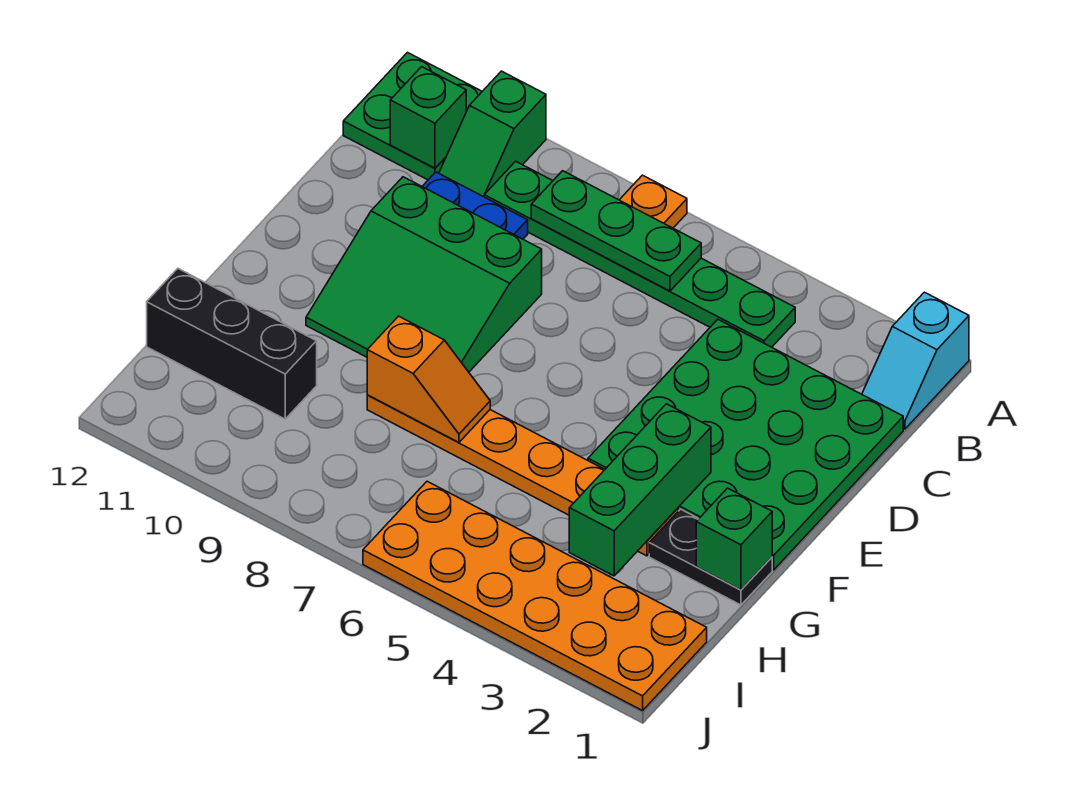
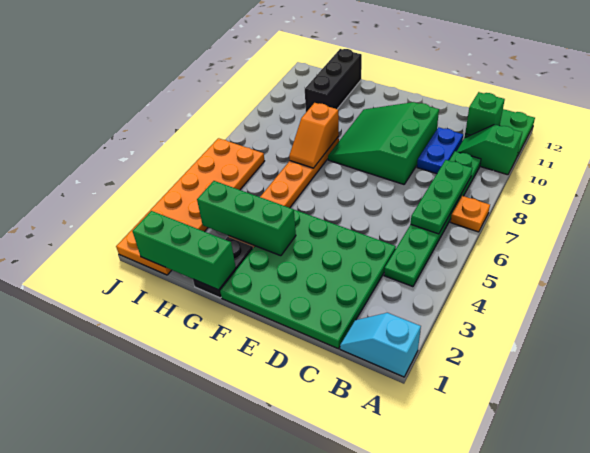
green 1x1 brick [696,488,772,590] -> green 1x3 brick [132,211,236,290]

